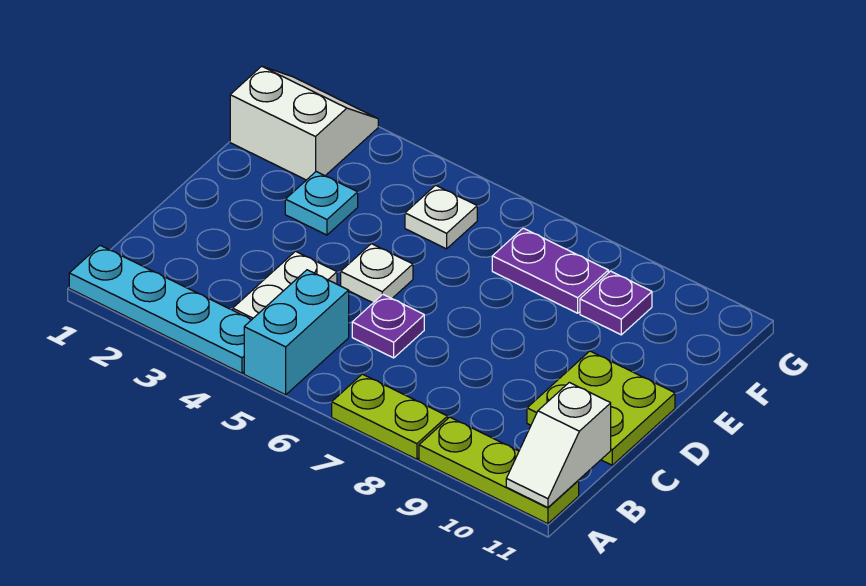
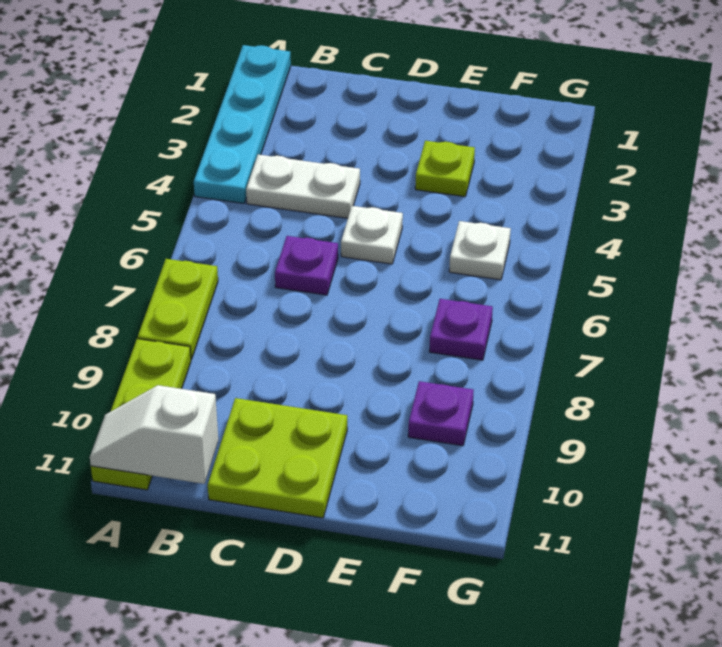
cyan 1x2 brick [244,270,349,395] -> none
cyan 1x1 plate [285,172,358,235] -> lime 1x1 plate [415,141,475,197]
white 2x2 slope [230,66,378,180] -> none
purple 1x2 plate [492,228,608,313] -> purple 1x1 plate [429,299,493,360]

